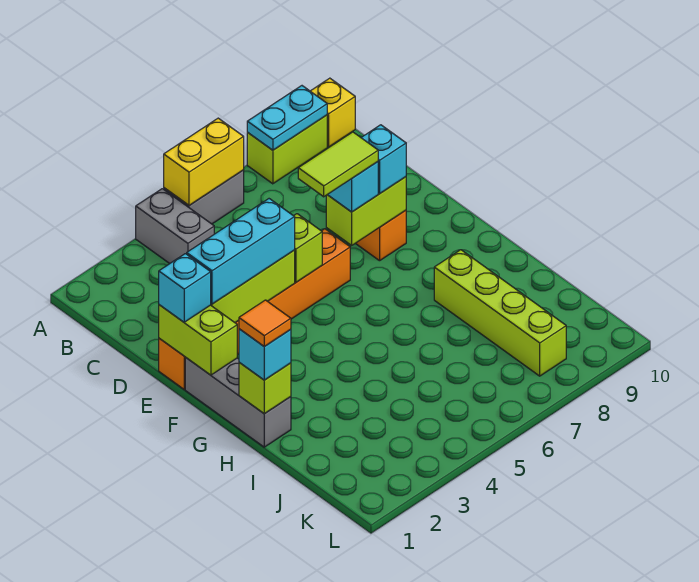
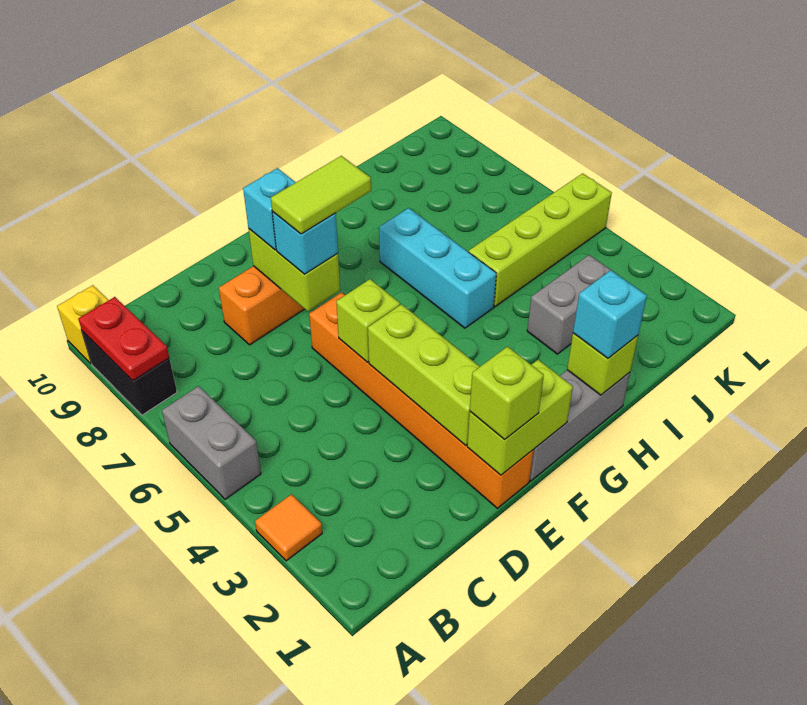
grey 1x2 brick [136,189,214,264] -> grey 1x2 brick moved to [527,255,618,354]
yellow 1x2 brick [164,118,244,205] -> none
lime 1x2 brick [247,115,327,184] -> black 1x2 brick [82,331,177,415]
cyan 1x2 plate [247,86,327,150] -> red 1x2 plate [78,297,169,381]
cyan 1x1 brick [159,254,211,322] -> lime 1x1 brick [470,347,544,440]
cyan 1x3 brick [187,199,295,304] -> cyan 1x3 brick moved to [379,208,496,328]
lime 1x2 tile [298,132,378,197] -> lime 1x2 tile turned to [271,156,371,234]
orange 1x1 tile [239,300,291,346] -> orange 1x1 tile moved to [255,494,322,561]
lime 1x4 brick [434,250,566,376] -> lime 1x4 brick moved to [469,173,612,307]

